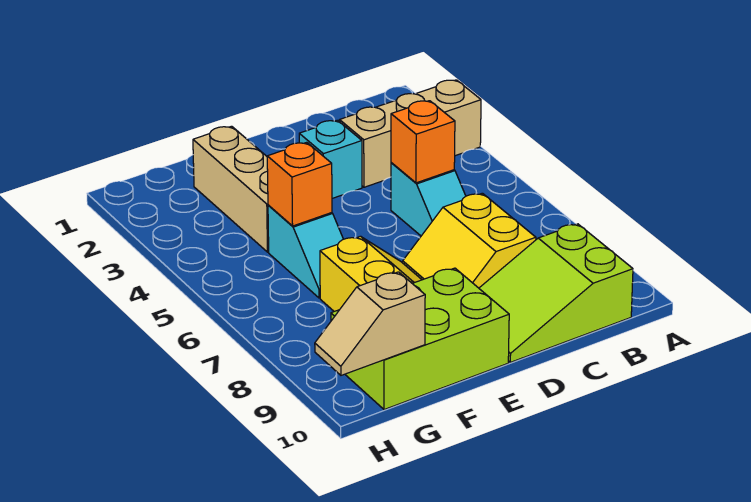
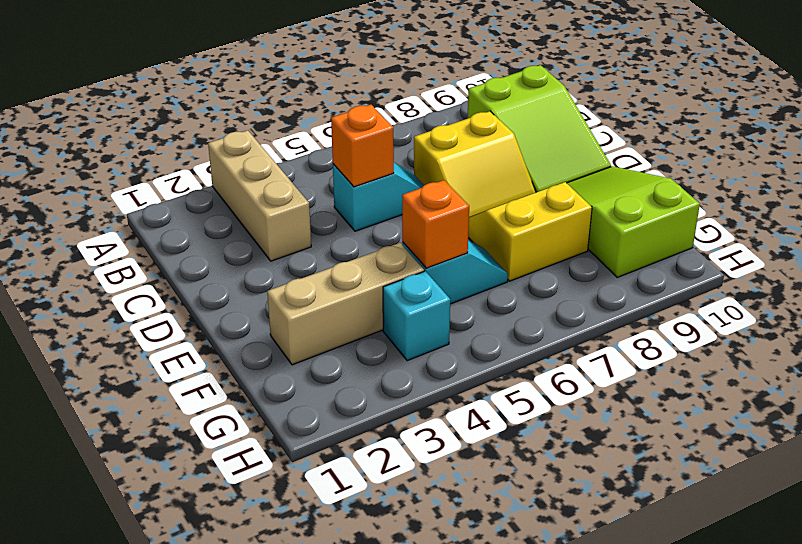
cyan 1x1 brick [299,120,362,198] -> cyan 1x1 brick moved to [383,271,450,361]
lime 2x3 brick [331,268,509,410] -> lime 2x3 slope [567,166,700,277]
tan 1x2 slope [315,272,425,375] -> none

